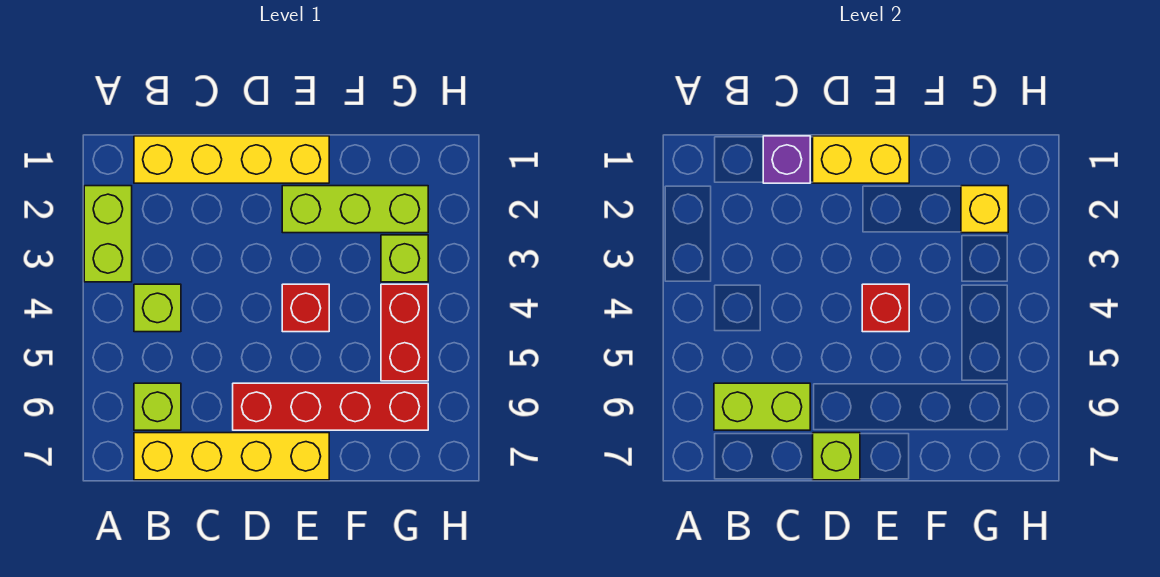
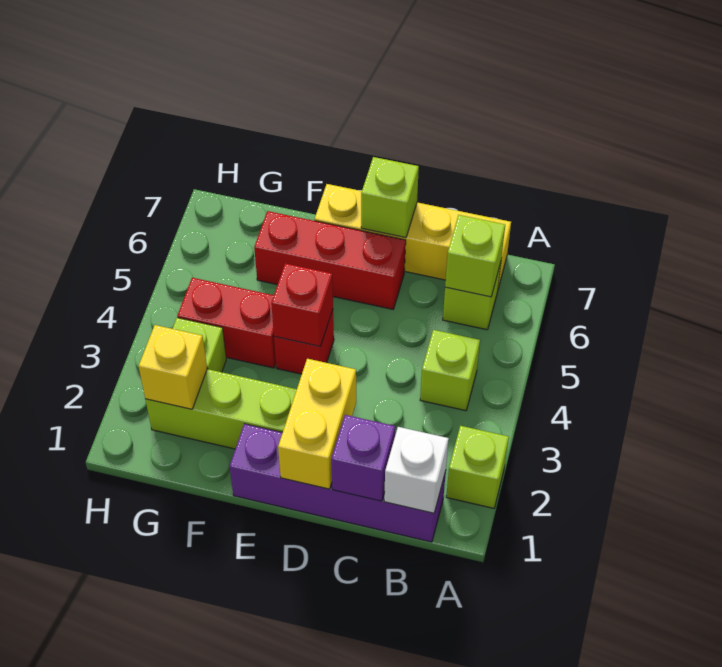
lime 1x2 brick [84,186,132,282] -> lime 1x1 brick [446,426,509,508]
yellow 1x4 brick [134,136,329,183] -> purple 1x4 brick [230,424,446,542]
none -> white 1x1 brick [384,427,449,513]
lime 1x2 brick [714,383,810,430] -> lime 1x1 brick [445,215,505,297]
yellow 1x2 brick [813,136,909,183] -> yellow 1x2 brick turned to [278,359,356,489]
red 1x4 brick [233,383,428,430] -> red 1x3 brick [254,211,406,309]
red 1x2 brick [381,284,428,381] -> red 1x2 brick turned to [178,278,276,368]

